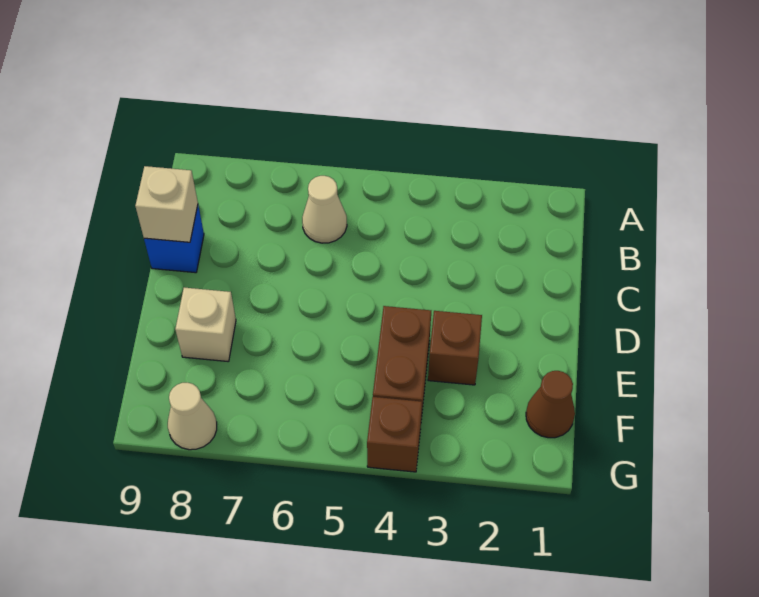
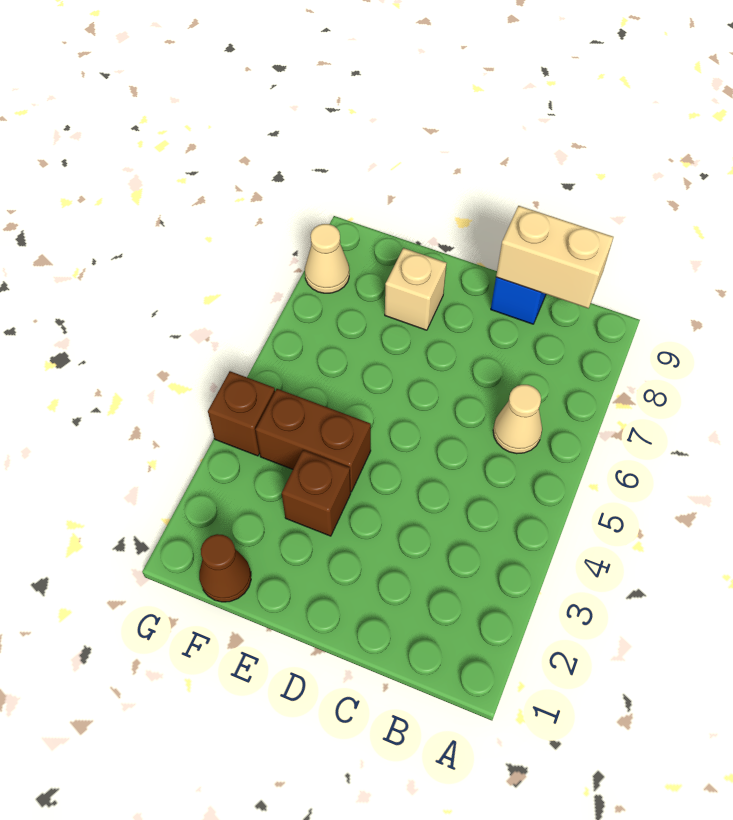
tan 1x1 brick [135,166,198,242] -> tan 1x2 brick [496,206,613,308]

